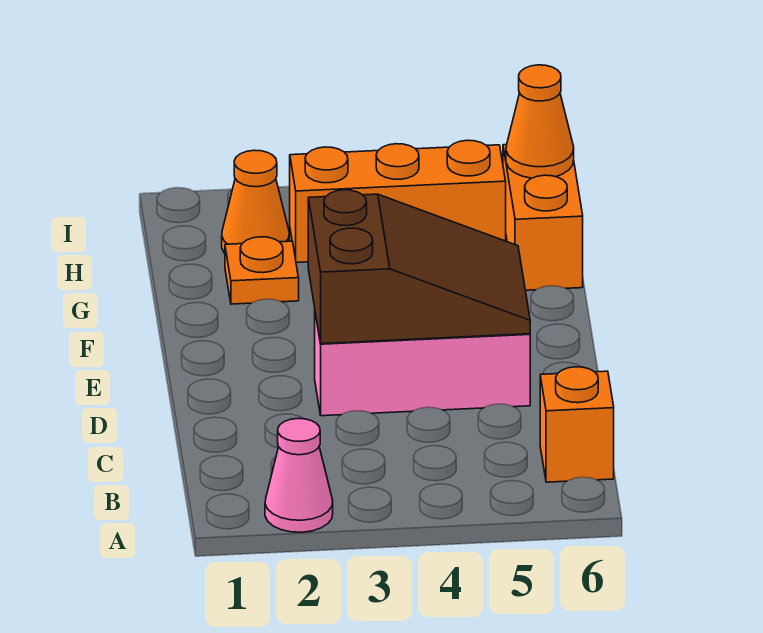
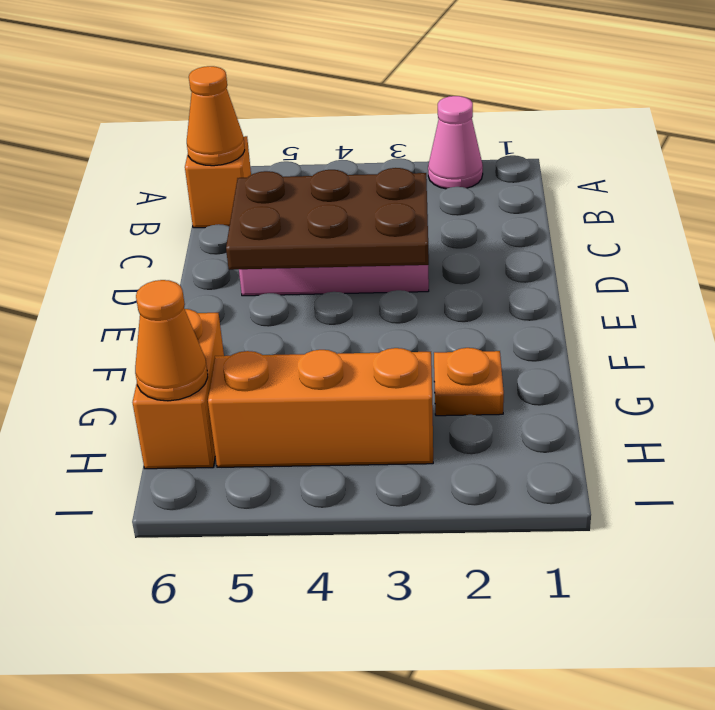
brown 2x3 slope [308,190,530,344] -> brown 2x3 plate [226,168,429,270]
orange 1x1 cone [222,150,289,253] -> orange 1x1 cone moved to [187,66,245,166]

